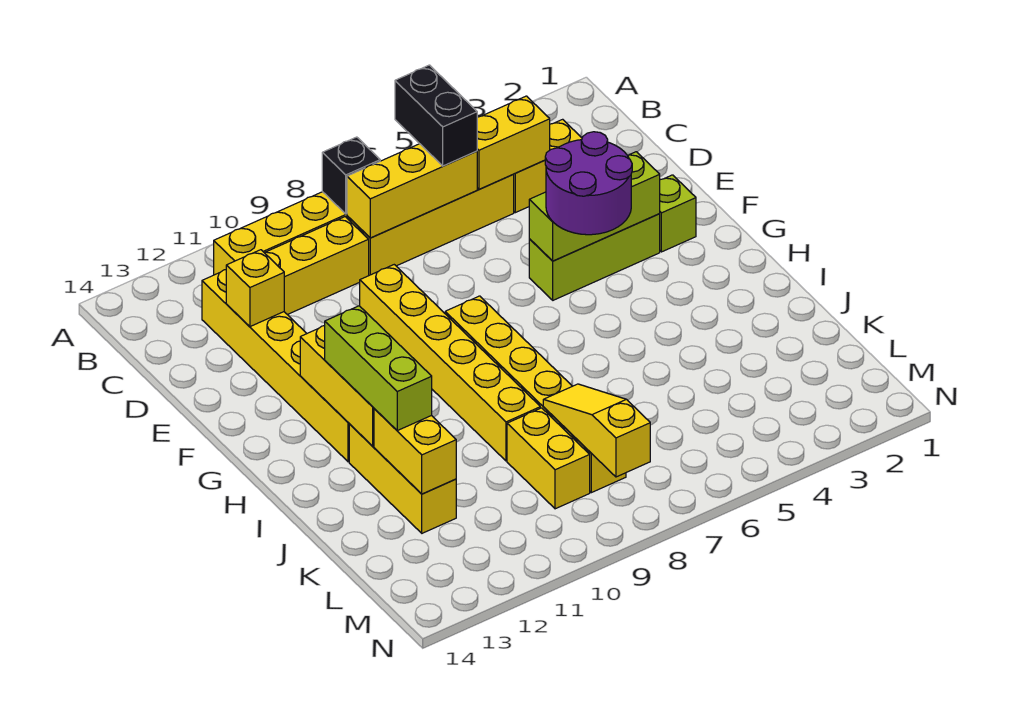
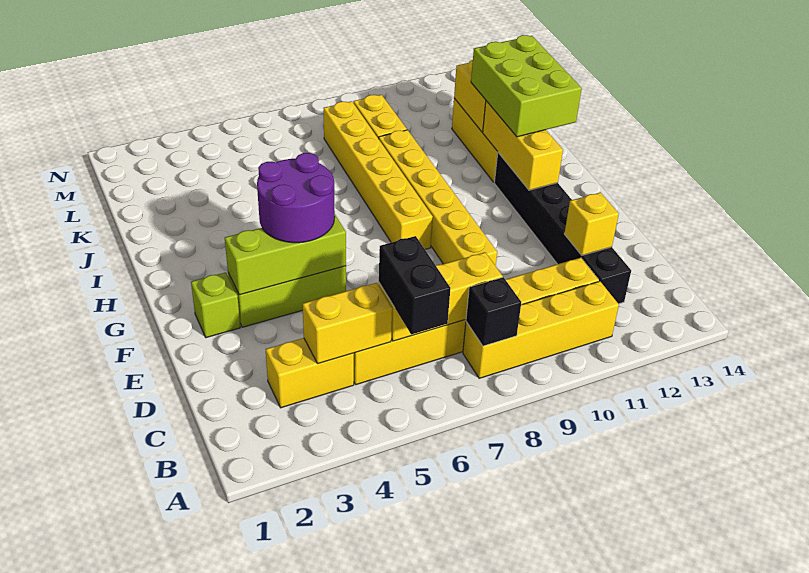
yellow 1x6 brick [202,270,349,462] -> black 1x6 brick [494,153,631,304]
lime 1x3 brick [325,306,432,431] -> lime 2x3 brick [471,35,582,137]
yellow 1x3 slope [543,384,650,477] -> none

